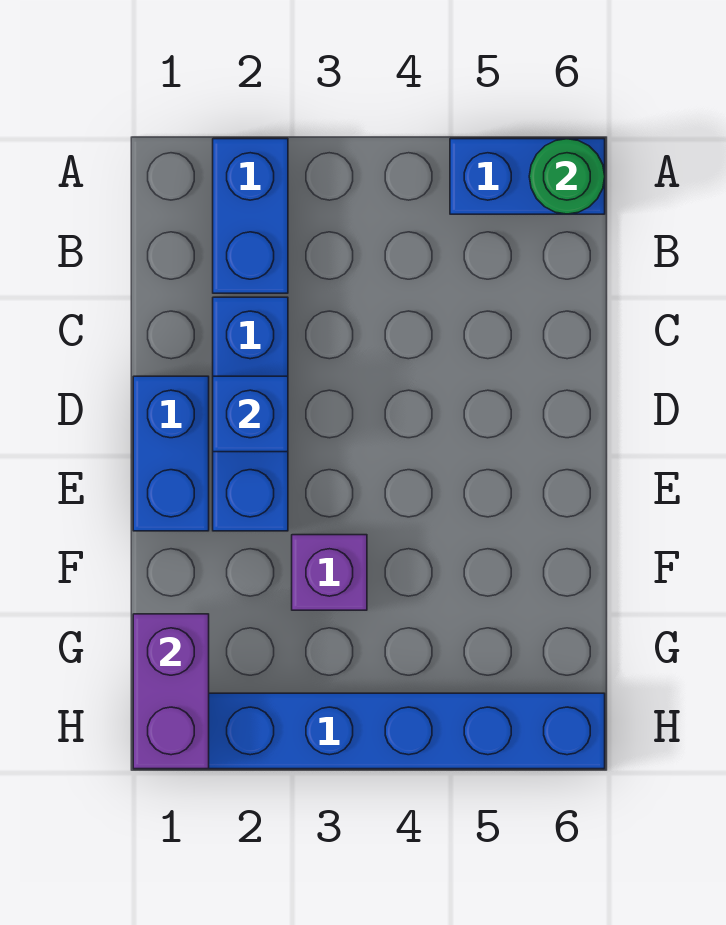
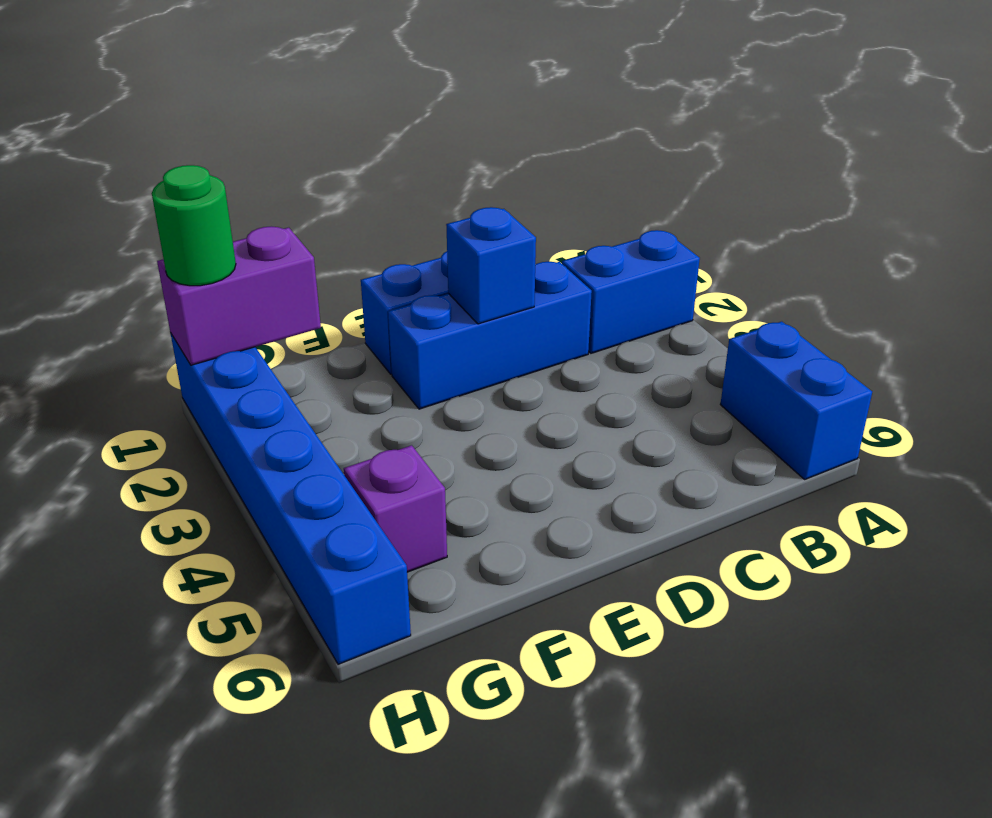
green 1x1 round brick [529,139,605,214] -> green 1x1 round brick moved to [152,165,236,286]
purple 1x1 brick [292,535,367,610] -> purple 1x1 brick moved to [344,445,447,572]

